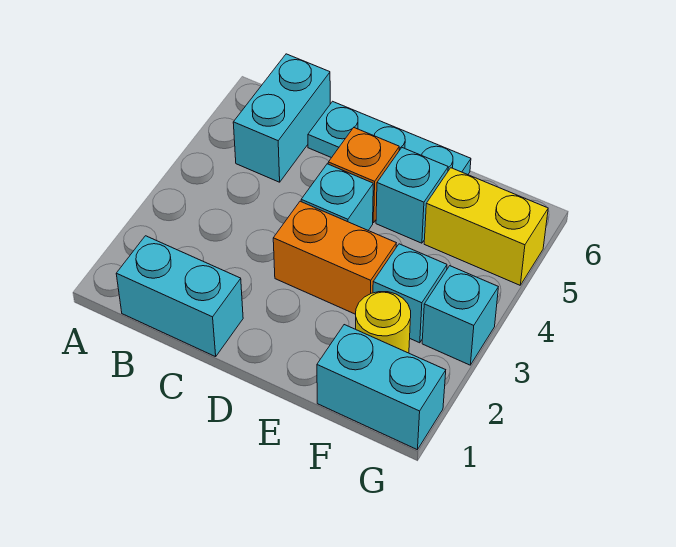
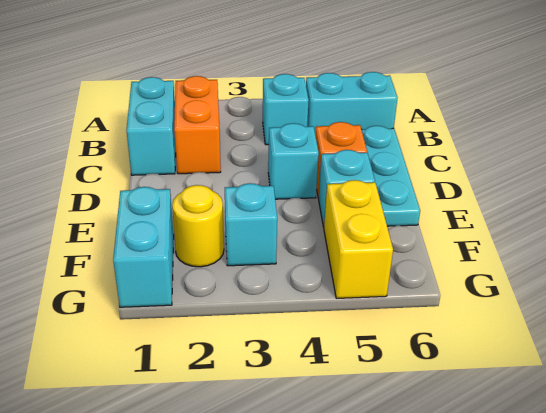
orange 1x2 brick [273,201,396,314] -> orange 1x2 brick moved to [174,76,221,174]
cyan 1x1 brick [422,266,498,365] -> cyan 1x1 brick moved to [263,74,309,145]

